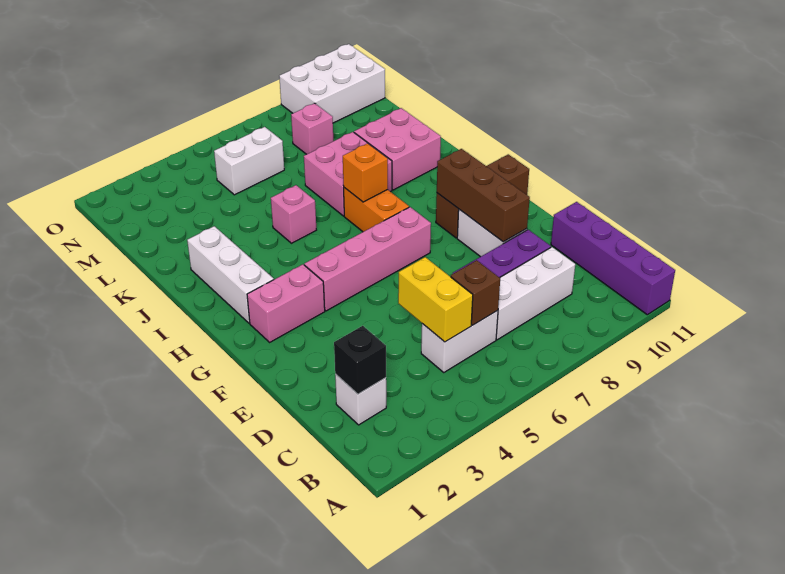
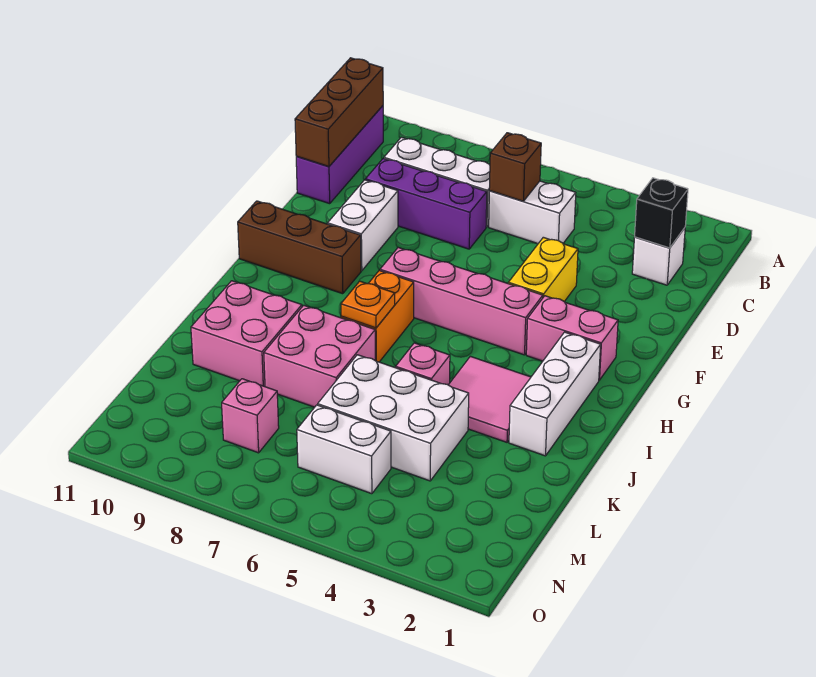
purple 1x4 brick [551,202,675,315] -> purple 1x3 brick [296,106,383,204]
yellow 1x2 brick [398,257,473,342] -> yellow 1x2 brick moved to [508,237,578,302]
brown 1x3 brick [437,149,530,242] -> brown 1x3 brick moved to [295,58,383,167]
none -> pink 2x2 tile [449,356,531,442]
orange 1x1 brick [343,143,388,202] -> orange 1x1 plate [341,281,395,328]
white 2x3 brick [279,44,385,123] -> white 2x3 brick moved to [318,355,469,481]

